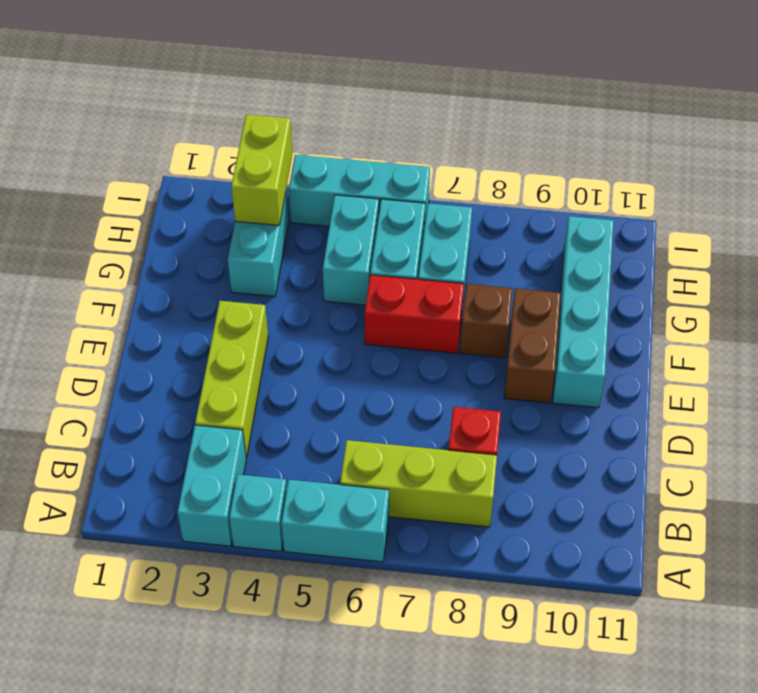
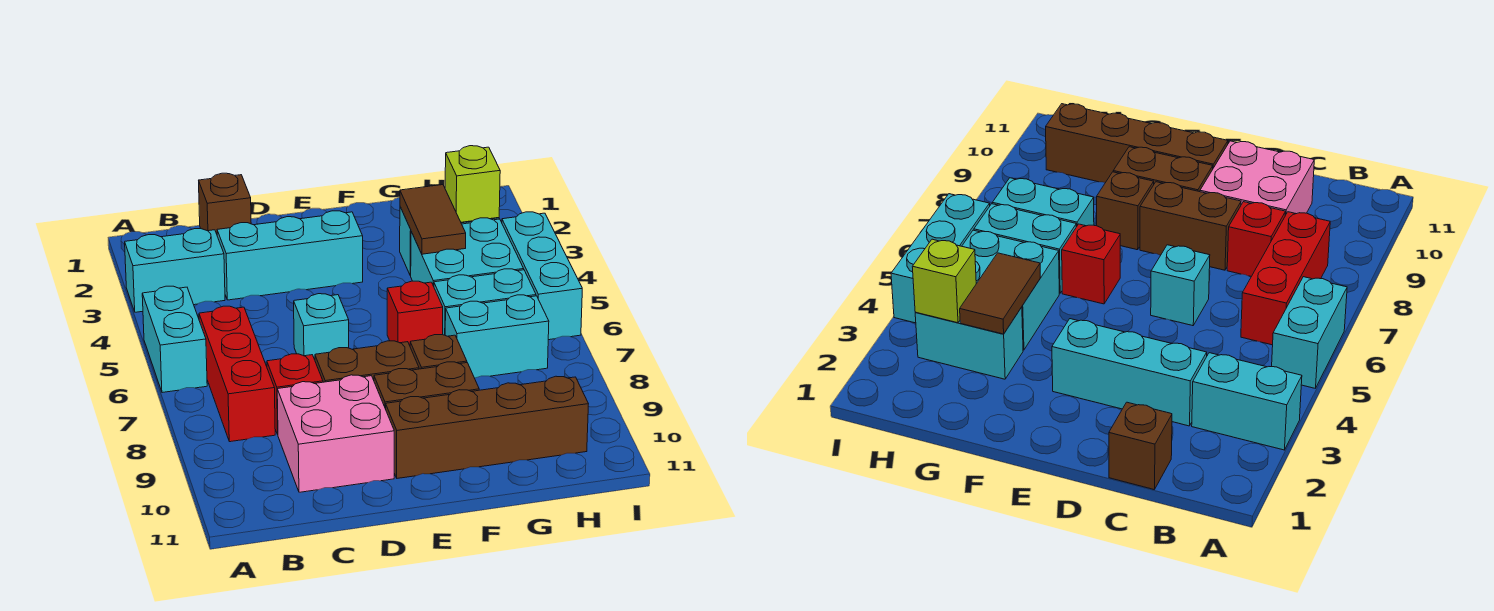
cyan 1x1 brick [229,474,287,551] -> cyan 1x1 brick moved to [294,294,349,360]
lime 1x3 brick [340,440,497,527] -> red 1x3 brick [199,306,275,442]
none -> brown 1x1 brick [199,173,251,234]
lime 1x3 brick [195,301,268,458] -> cyan 1x3 brick [217,211,363,300]
none -> pink 2x2 brick [277,375,394,492]
none -> brown 1x2 brick [315,341,419,382]
cyan 1x4 brick [553,216,614,408] -> brown 1x4 brick [386,376,588,478]
red 1x2 brick [365,275,464,353] -> red 1x1 brick [387,281,443,345]
none -> brown 1x2 tile [400,185,466,254]
cyan 1x2 brick [323,195,379,305] -> cyan 2x2 brick [410,218,524,286]
lime 1x2 brick [231,114,293,225] -> lime 1x1 brick [445,146,500,222]

